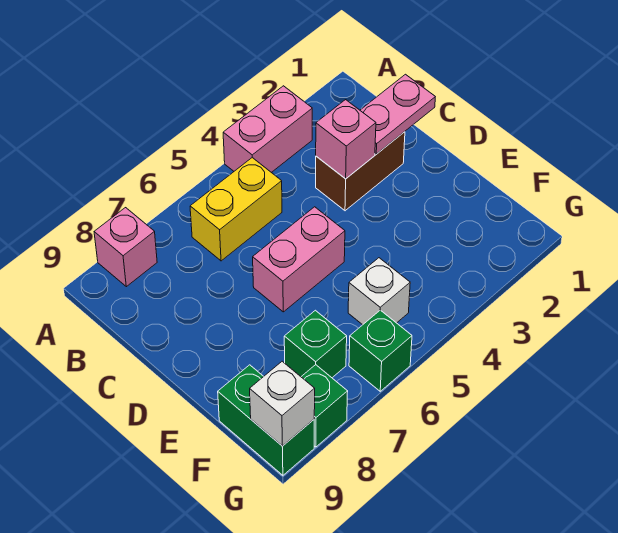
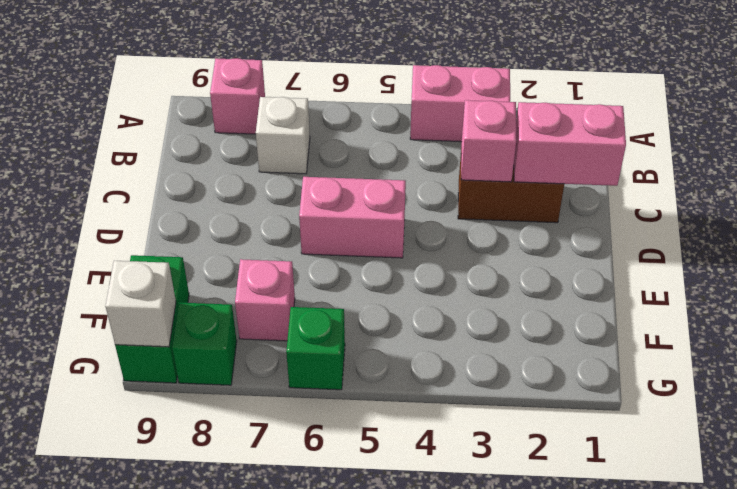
yellow 1x2 brick [190,158,282,261] -> none
pink 1x2 plate [360,74,435,154] -> pink 1x2 brick [514,102,626,186]
white 1x1 brick [348,258,410,325] -> white 1x1 brick moved to [256,97,310,174]
green 1x1 brick [284,310,347,378] -> pink 1x1 brick [235,259,295,341]

